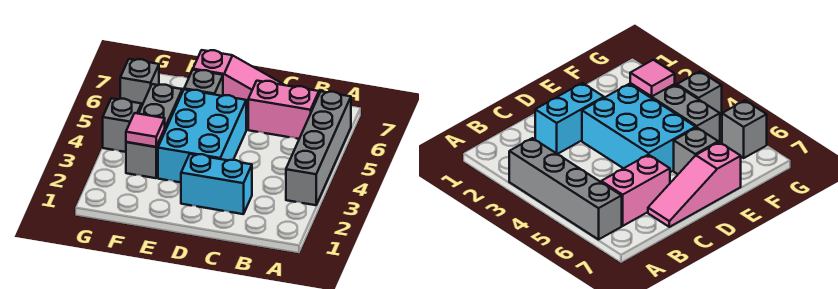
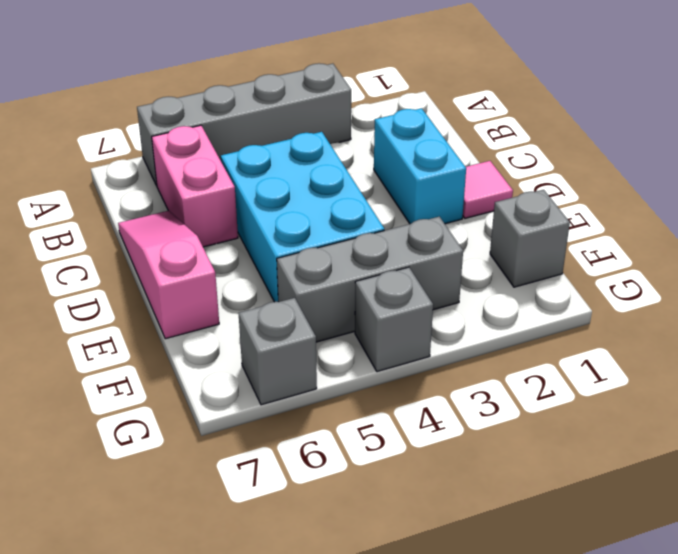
cyan 2x3 brick [158,90,246,182] -> cyan 2x3 brick turned to [221,132,384,302]
grey 1x1 brick [184,70,223,96] -> grey 1x1 brick moved to [490,190,570,287]
pink 1x1 tile [126,113,165,147] -> pink 1x1 tile moved to [463,161,513,218]

